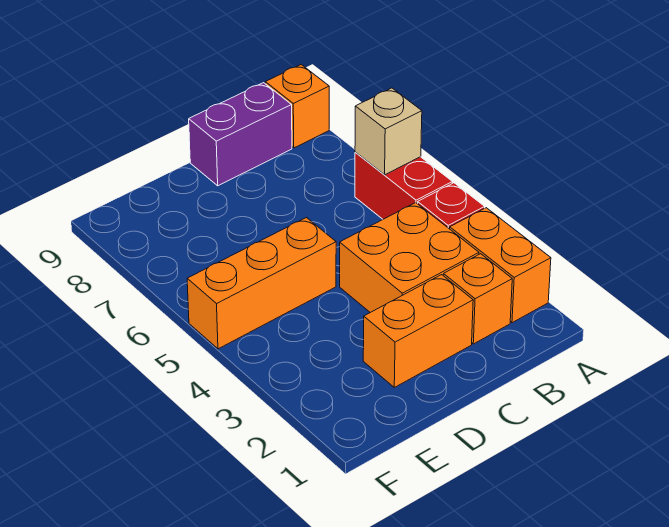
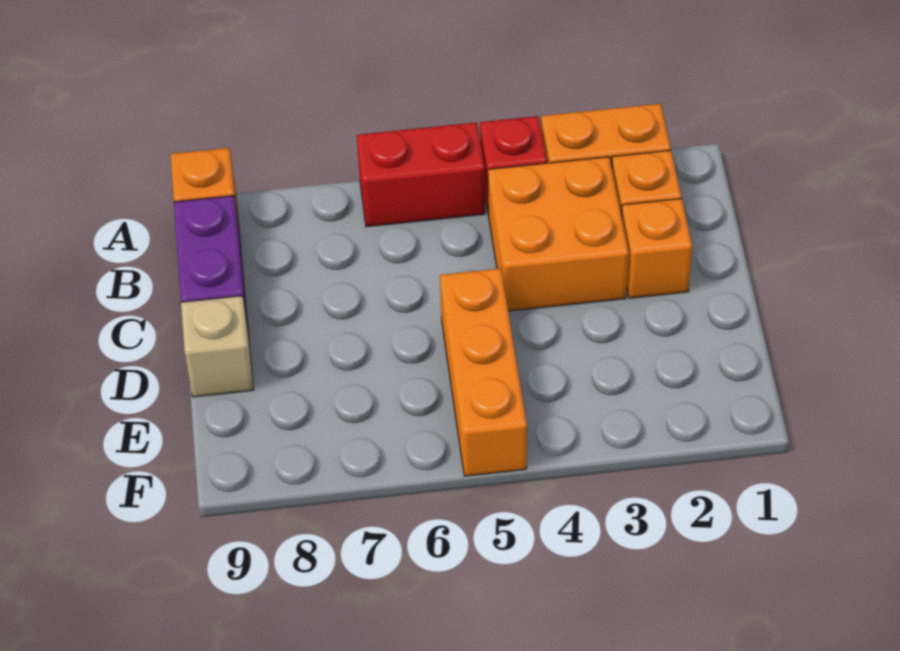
tan 1x1 brick [355,88,422,175] -> tan 1x1 brick moved to [181,296,253,397]
orange 1x2 brick [363,275,473,387] -> orange 1x1 brick [622,199,692,298]

